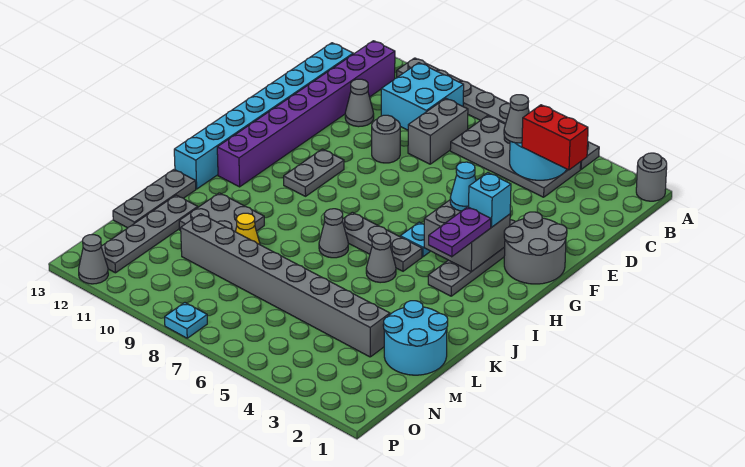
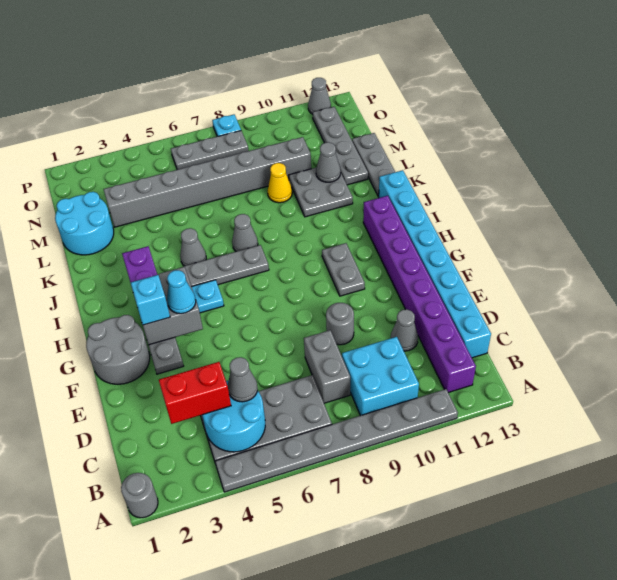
none -> grey 1x1 cone [316,142,341,182]
none -> grey 1x3 plate [171,131,248,170]

